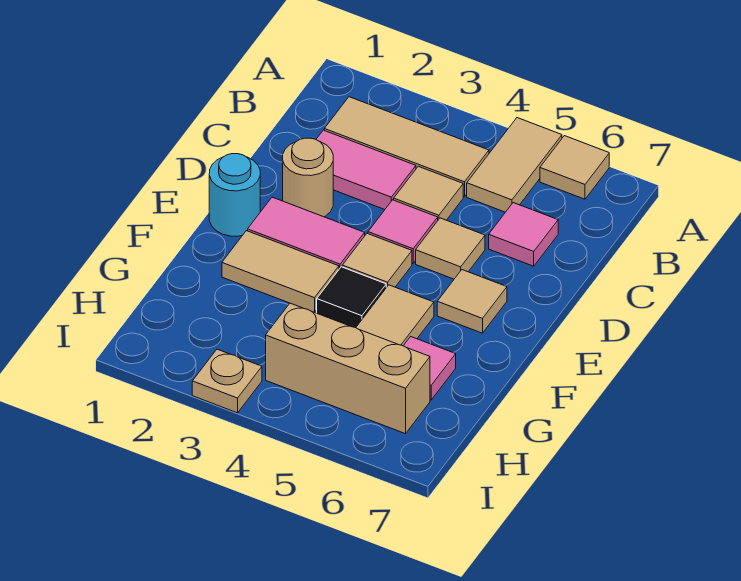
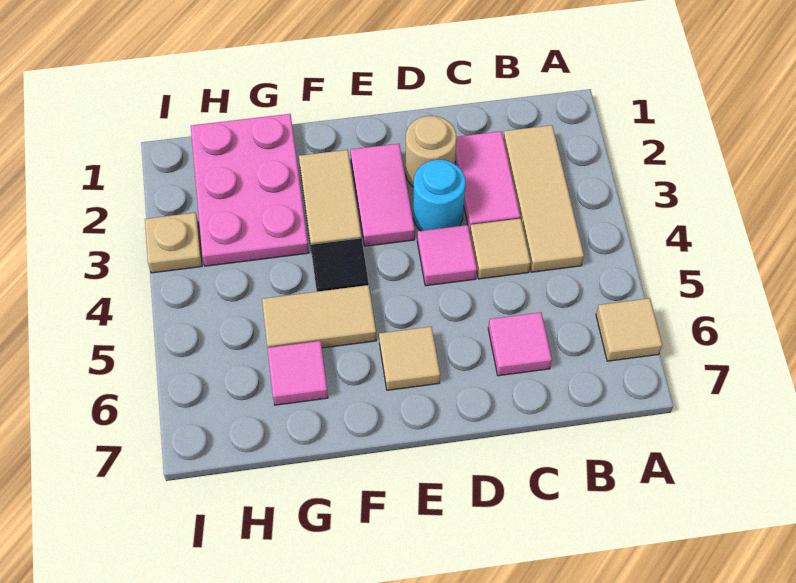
tan 1x2 tile [467,118,562,212] -> none
tan 1x1 tile [416,218,485,279] -> none
cyan 1x1 round brick [209,154,260,236] -> cyan 1x1 round brick moved to [413,160,465,231]
tan 1x1 tile [342,234,412,288] -> none
none -> pink 2x3 plate [191,114,309,266]
tan 1x3 brick [266,303,430,434] -> none

